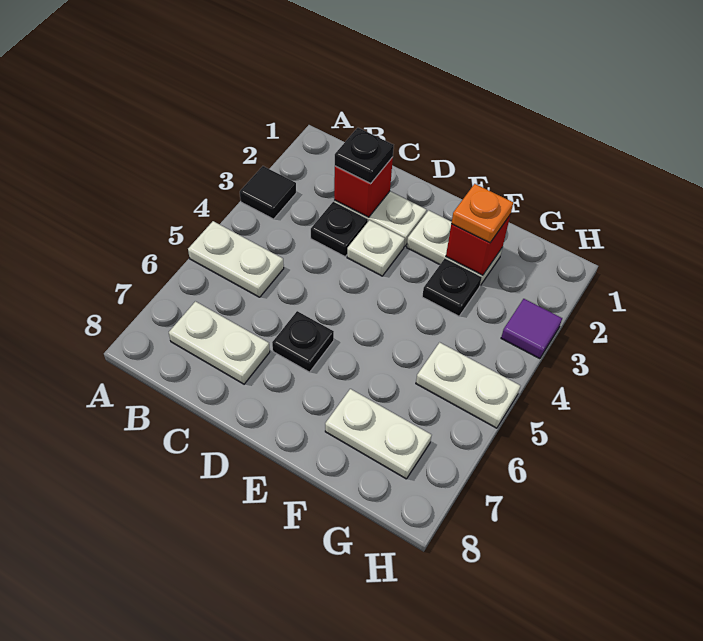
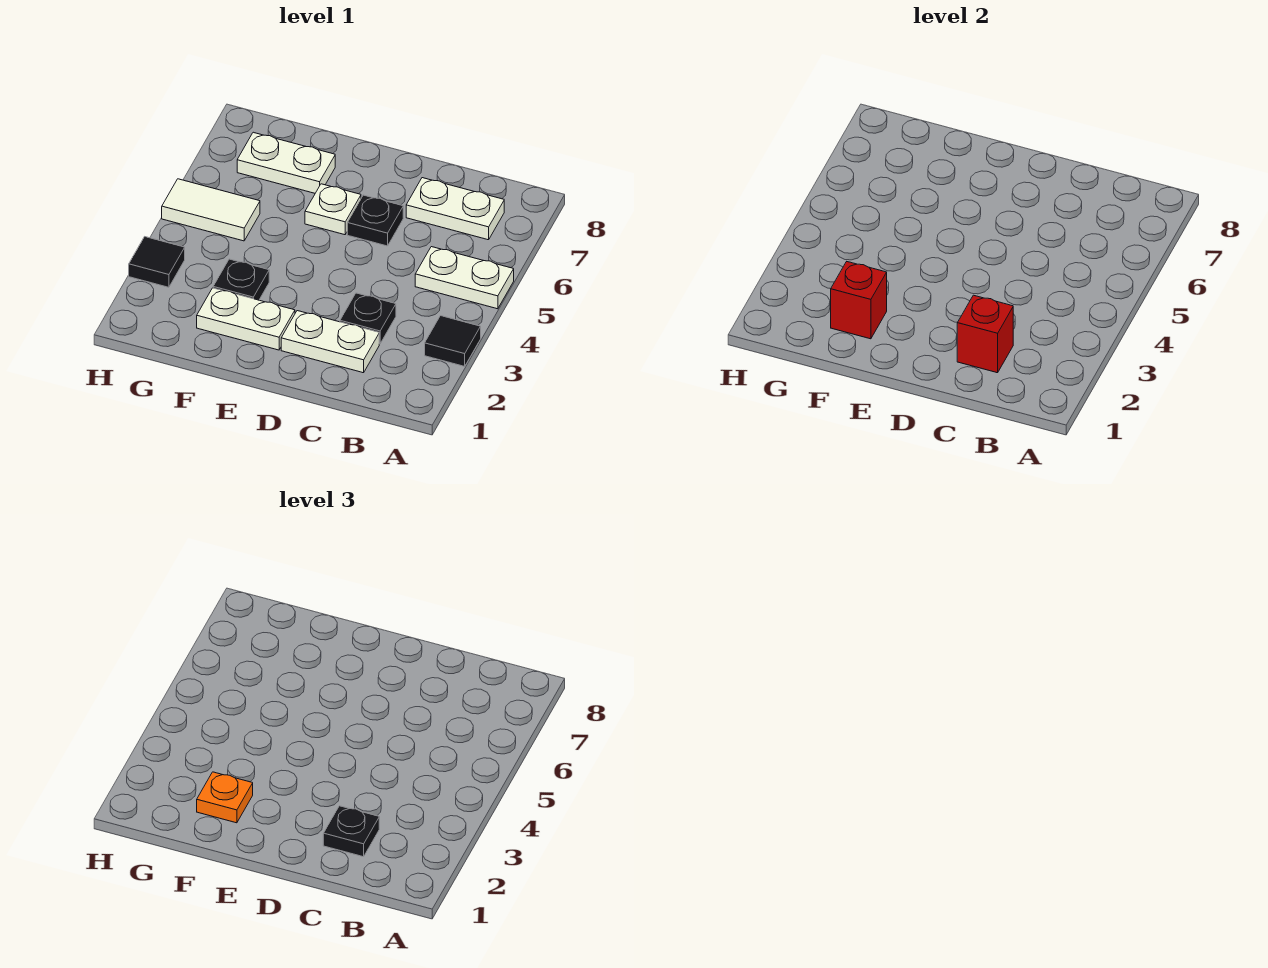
white 1x1 plate [347,220,405,276] -> white 1x1 plate moved to [305,184,361,235]
white 1x2 plate [416,342,520,428] -> white 1x2 tile [162,179,260,241]
purple 1x1 tile [501,299,562,359] -> black 1x1 tile [129,237,185,287]

